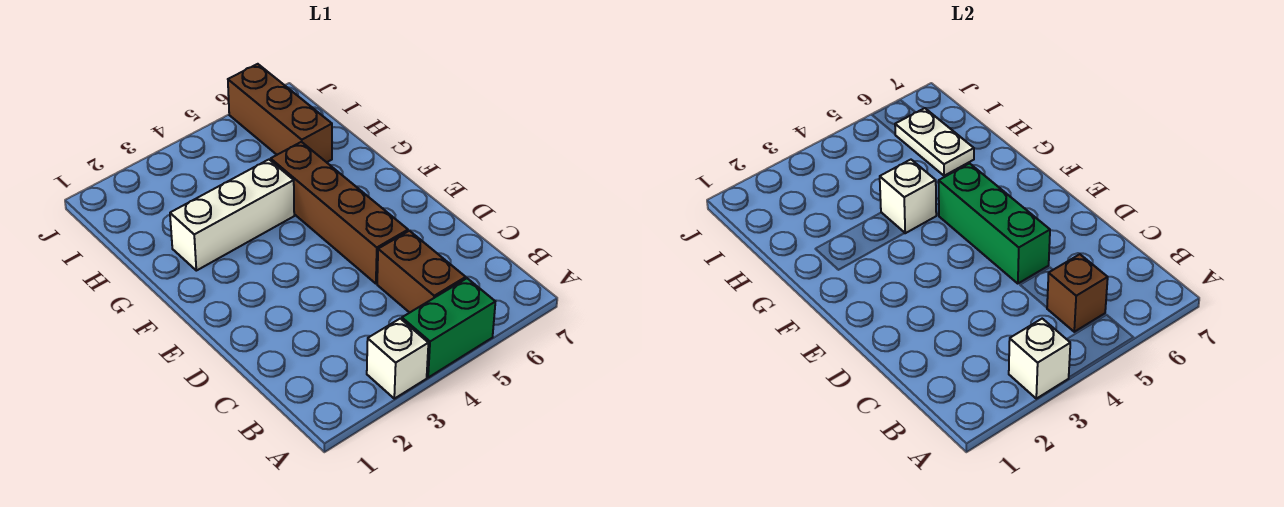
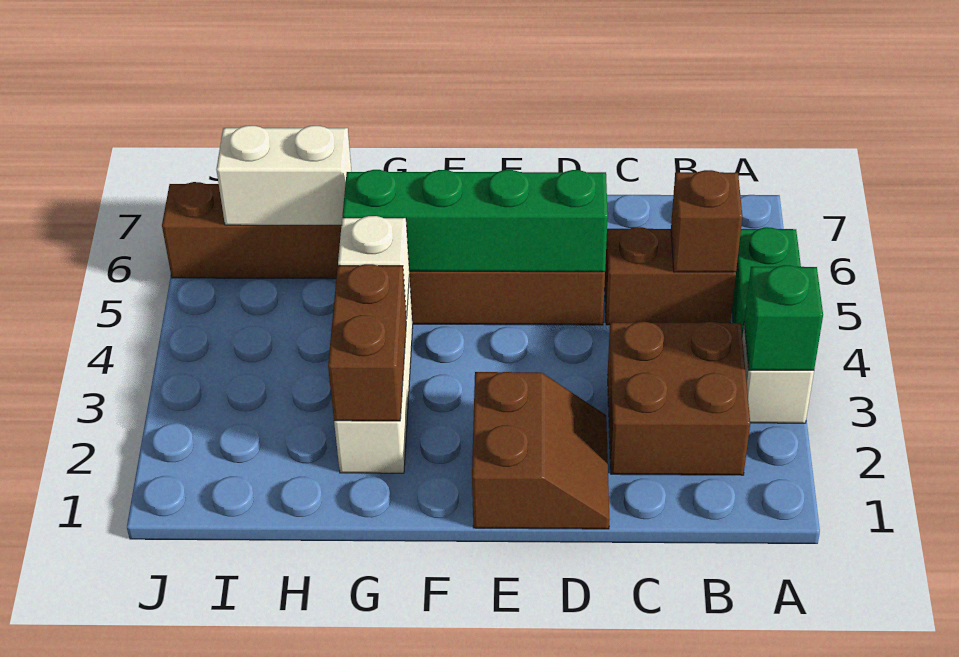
white 1x1 brick [1009,319,1070,399] -> green 1x1 brick [744,265,823,370]
none -> brown 2x2 brick [608,322,750,475]
none -> brown 2x2 slope [472,372,610,529]
green 1x3 brick [939,163,1050,284] -> green 1x4 brick [343,170,608,272]
none -> brown 1x2 brick [328,264,406,421]
white 1x2 plate [895,108,974,176] -> white 1x2 brick [216,126,352,225]

